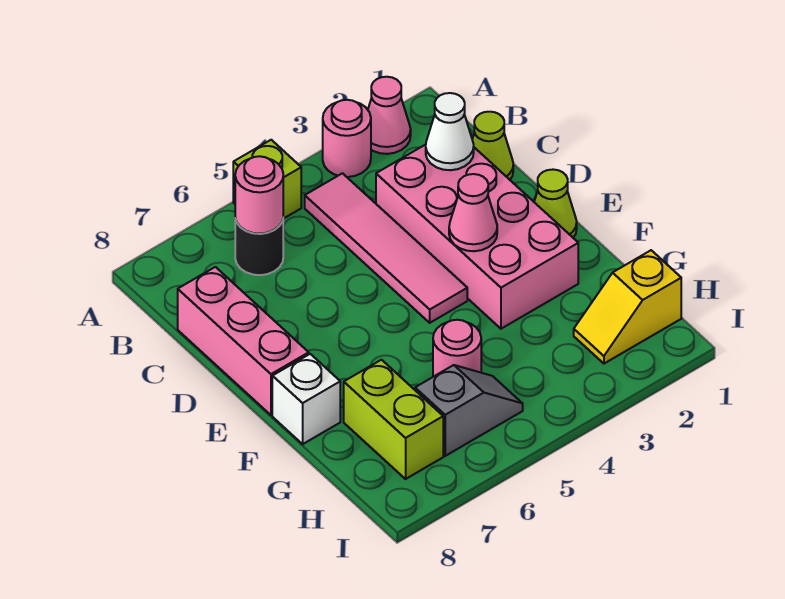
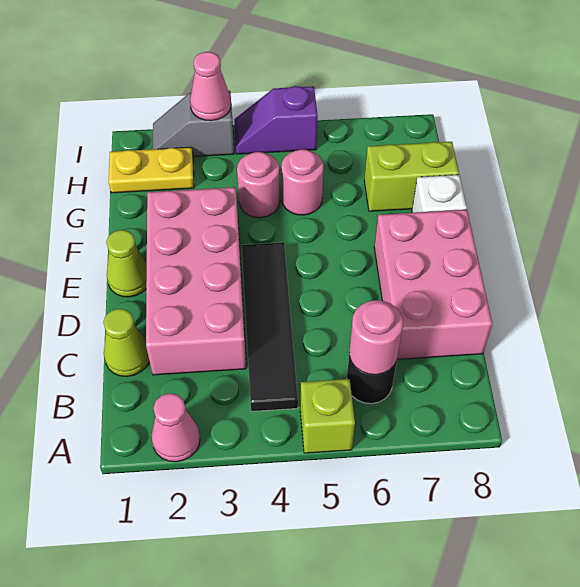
pink 1x1 round brick [323,100,371,177] -> pink 1x1 round brick moved to [237,152,280,218]
pink 1x4 tile [305,173,467,323] -> black 1x4 tile [242,242,298,412]
white 1x1 cone [426,93,474,170] -> none
pink 1x3 brick [178,267,309,415] -> pink 2x3 brick [374,210,492,359]
pink 1x1 cone [449,174,497,251] -> pink 1x1 cone moved to [190,52,231,121]
lime 1x2 brick [344,360,443,479] -> lime 1x2 brick turned to [364,142,459,211]
yellow 1x2 slope [574,250,681,364] -> yellow 1x2 plate [109,147,194,193]
grey 1x2 slope [415,365,523,456] -> grey 1x2 slope moved to [153,91,234,157]
none -> purple 1x2 slope [234,86,318,154]

